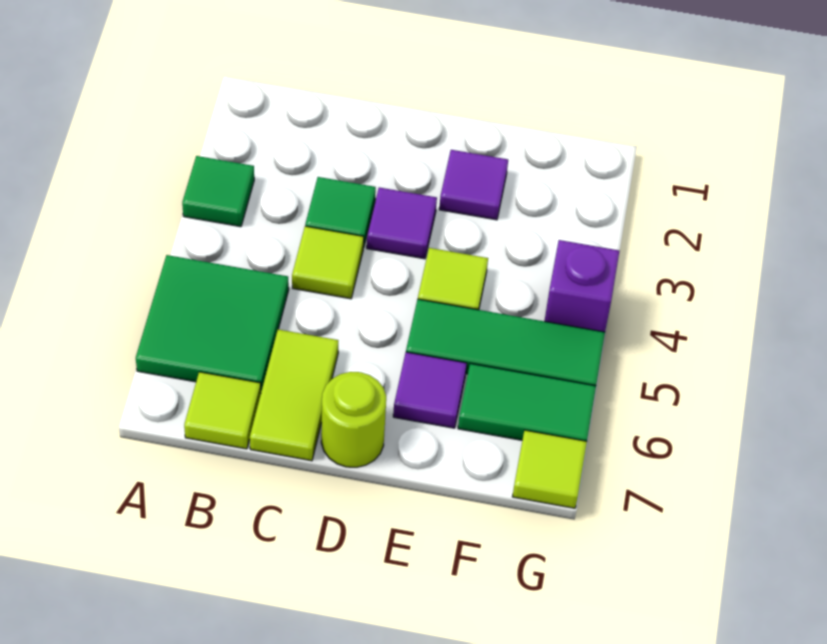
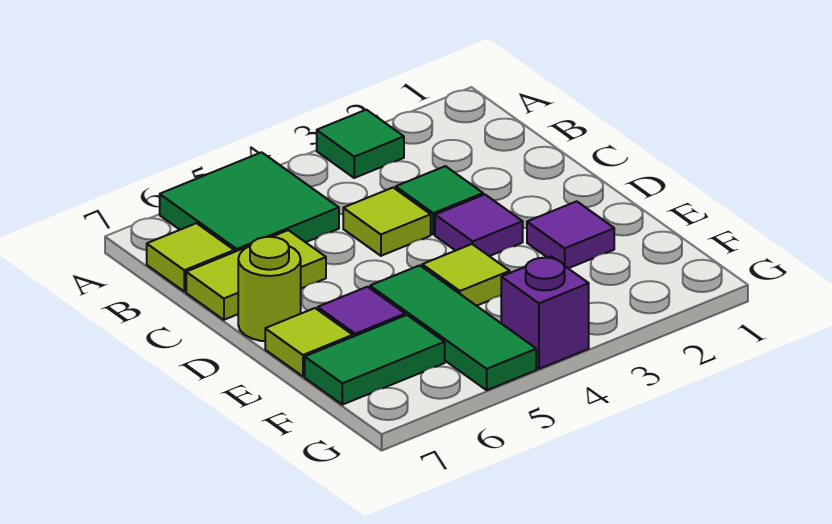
green 1x2 tile [458,364,596,441] -> green 1x2 tile turned to [305,315,445,405]
lime 1x1 tile [512,430,587,508] -> lime 1x1 tile moved to [265,308,353,376]

